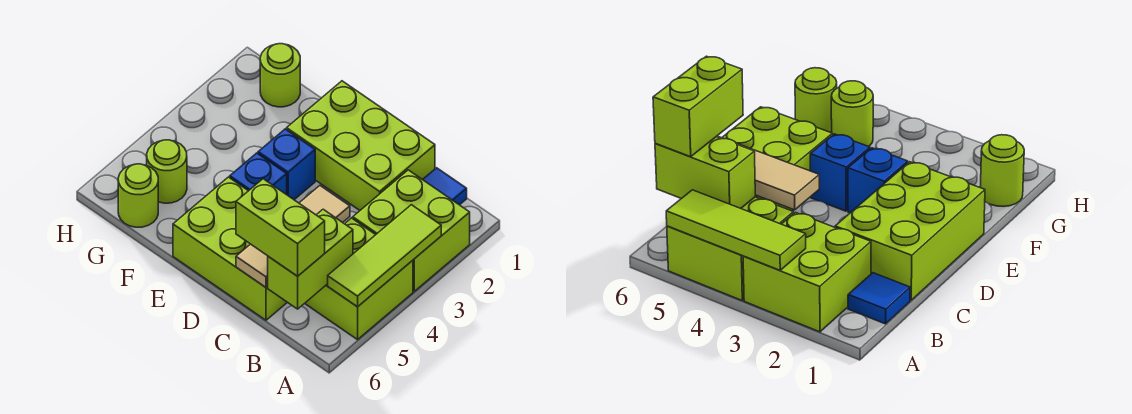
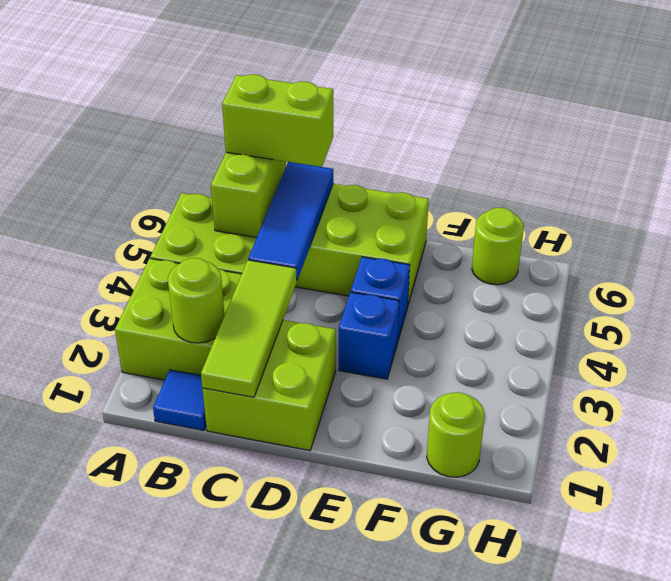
lime 1x3 tile [328,205,441,307] -> lime 1x3 tile moved to [201,260,297,397]
lime 2x3 brick [287,81,435,210] -> lime 2x2 brick [202,320,336,451]
tan 1x3 tile [236,186,350,287] -> blue 1x3 tile [248,162,333,280]
lime 1x1 round brick [147,140,187,203] -> lime 1x1 round brick moved to [168,258,224,343]

